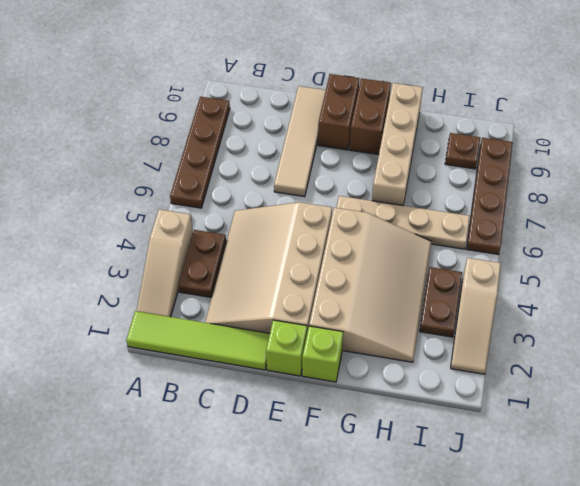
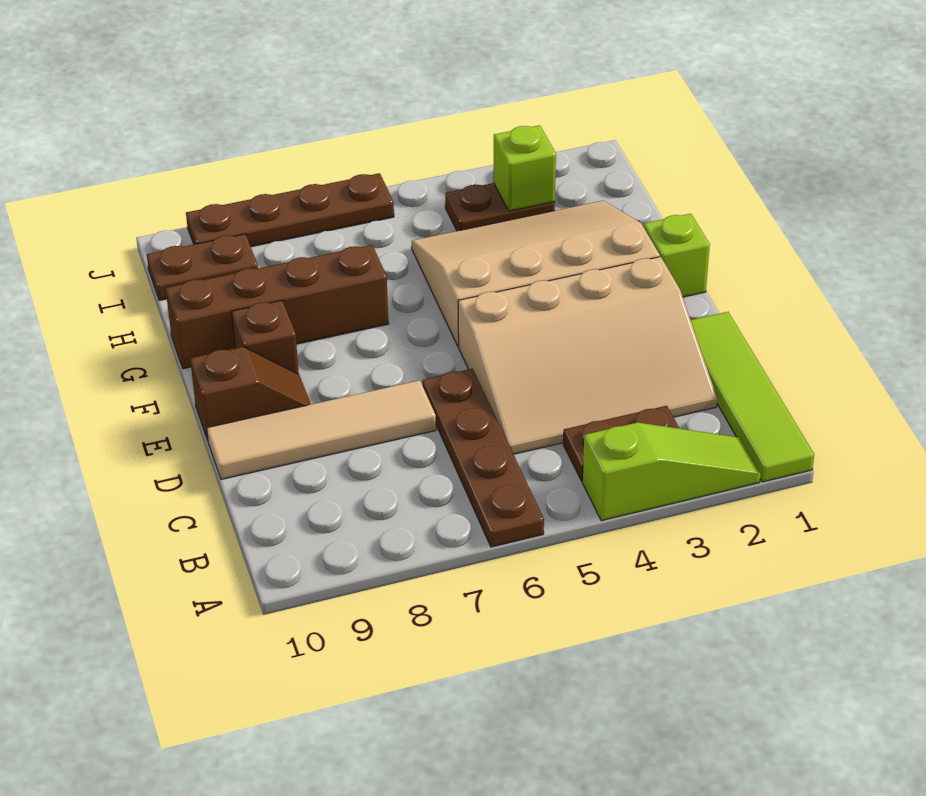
tan 1x3 slope [137,209,193,317] -> lime 1x3 slope [582,423,761,521]
brown 1x4 plate [170,97,230,208] -> brown 1x4 plate turned to [423,369,544,547]
lime 1x1 brick [266,320,307,376] -> lime 1x1 brick moved to [493,125,556,211]
brown 1x2 brick [318,74,359,150] -> brown 1x2 slope [190,347,311,440]
tan 1x4 plate [336,196,470,249] -> none
brown 1x2 brick [350,78,391,155] -> brown 1x1 brick [232,300,299,374]
tan 1x4 brick [372,83,423,205] -> brown 1x4 brick [166,245,388,369]
brown 1x1 plate [445,133,480,169] -> brown 1x2 plate [147,234,258,301]
tan 1x3 slope [451,258,501,374] -> none

